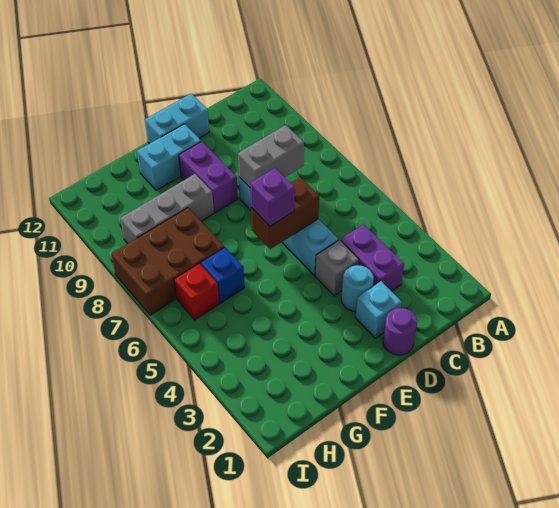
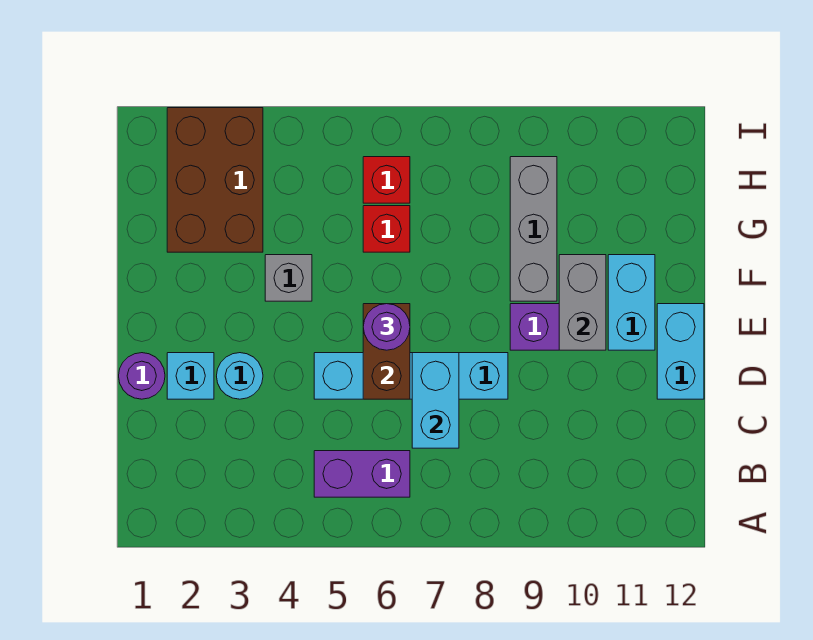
purple 1x2 brick [340,224,404,291] -> purple 1x2 brick moved to [314,451,410,497]
none -> cyan 1x2 brick [412,353,459,448]
grey 1x2 brick [238,125,304,187] -> grey 1x2 brick moved to [559,255,606,350]
grey 1x1 brick [315,240,359,296] -> grey 1x1 brick moved to [265,255,312,301]
purple 1x1 brick [250,168,295,226] -> purple 1x1 round brick [363,304,410,350]
blue 1x1 brick [201,247,244,303] -> red 1x1 brick [363,206,410,252]
brown 2x3 brick [111,208,224,315] -> brown 2x3 brick moved to [167,108,263,252]

